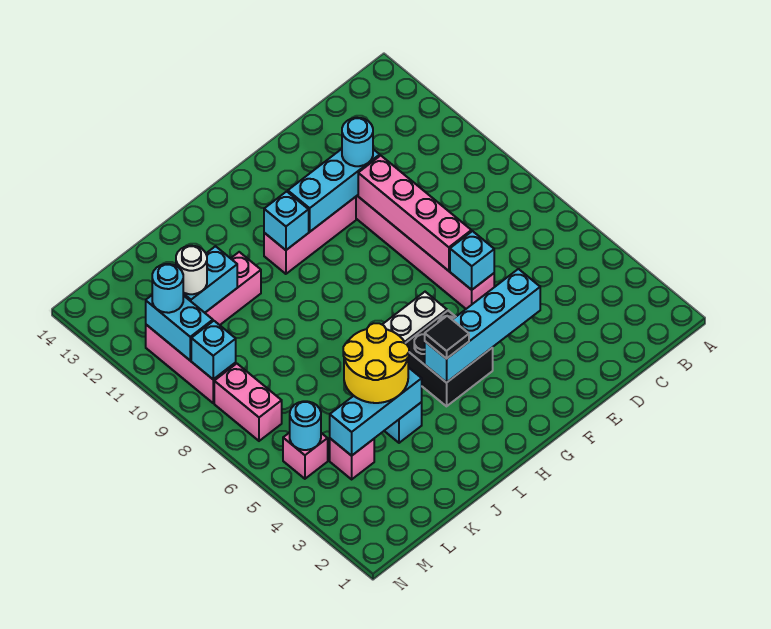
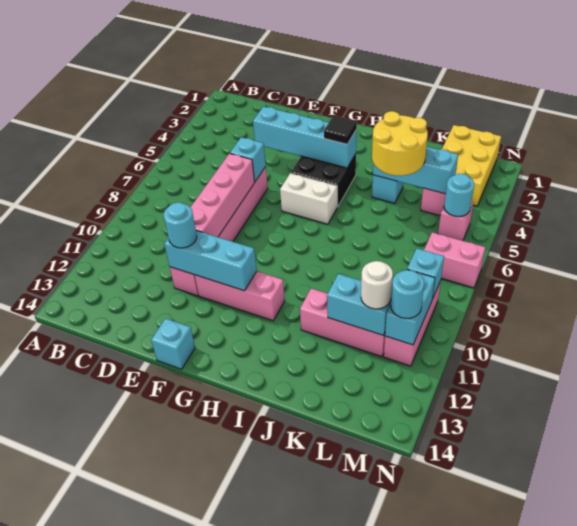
cyan 1x1 brick [264,191,309,250] -> cyan 1x1 brick moved to [151,318,195,369]
none -> yellow 2x3 brick [442,125,501,206]
pink 1x2 brick [214,364,282,441] -> pink 1x2 brick turned to [424,232,486,288]

